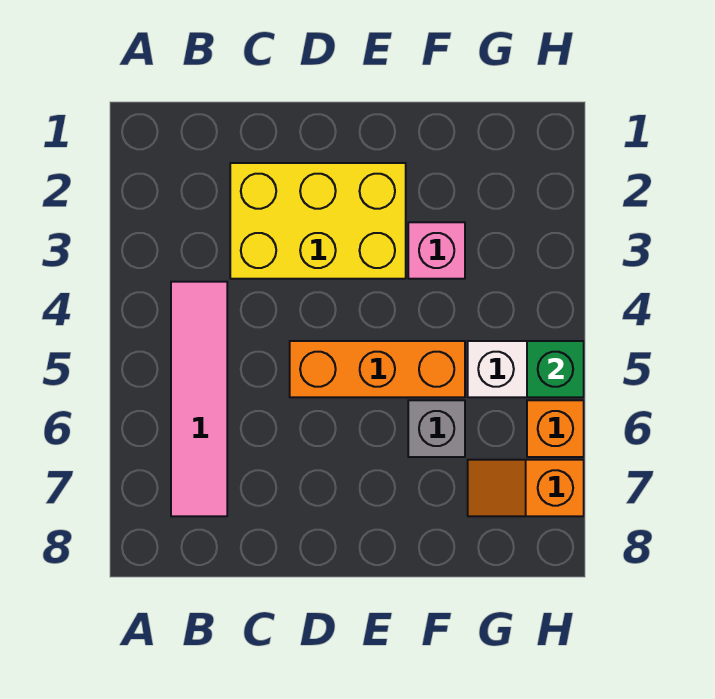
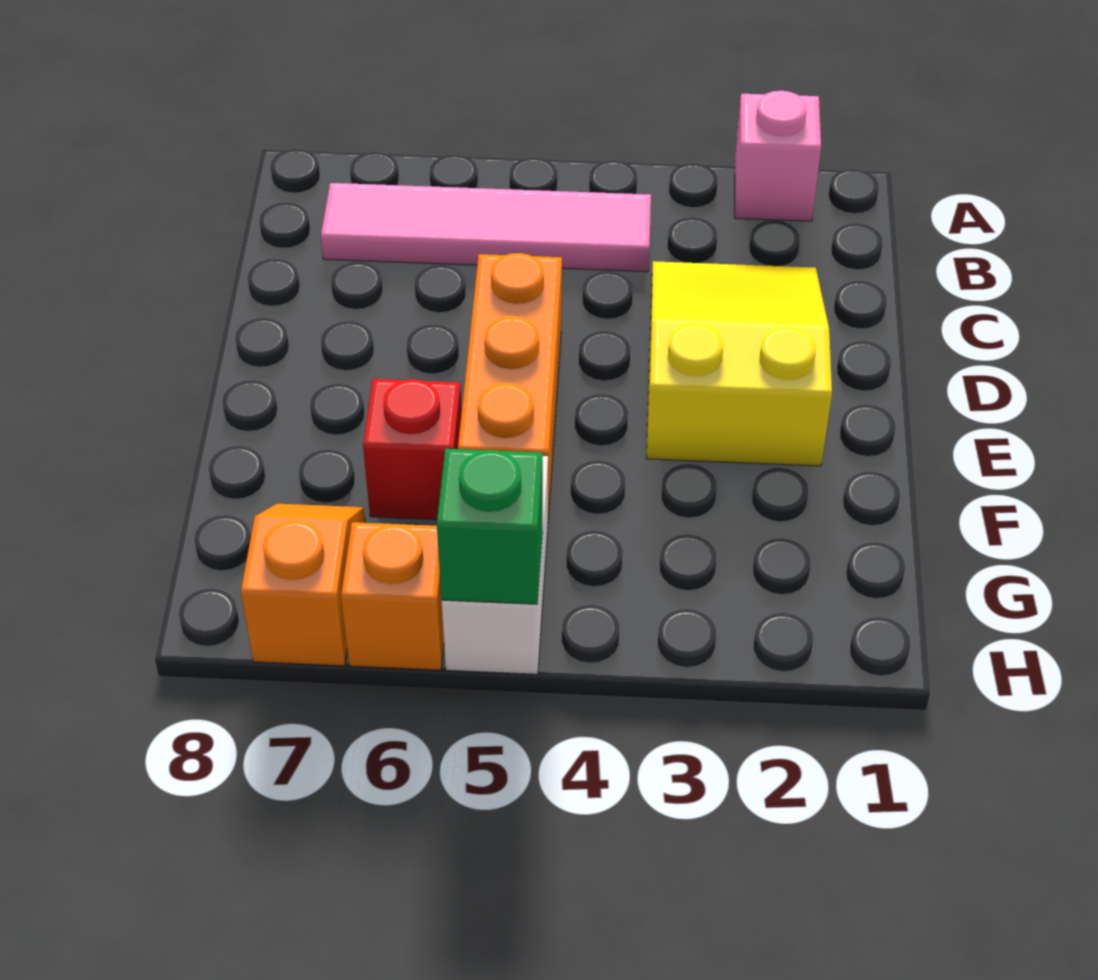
yellow 2x3 brick [230,163,406,279] -> yellow 2x3 slope [646,261,832,466]
pink 1x1 brick [408,222,465,279] -> pink 1x1 brick moved to [735,91,821,221]
grey 1x1 brick [408,400,465,457] -> red 1x1 brick [363,379,462,520]

